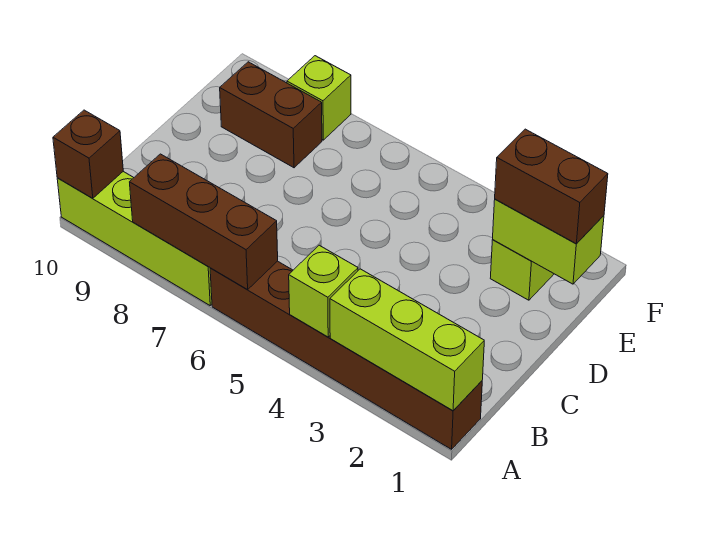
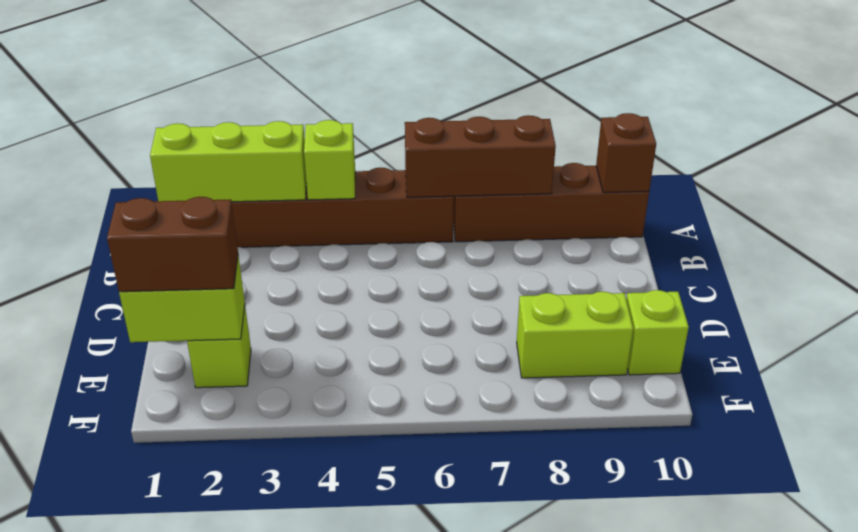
lime 1x4 brick [57,172,212,305] -> brown 1x4 brick [453,163,649,242]
brown 1x2 brick [220,62,322,168] -> lime 1x2 brick [517,292,633,378]
lime 1x1 brick [287,56,351,140] -> lime 1x1 brick moved to [626,290,689,375]

